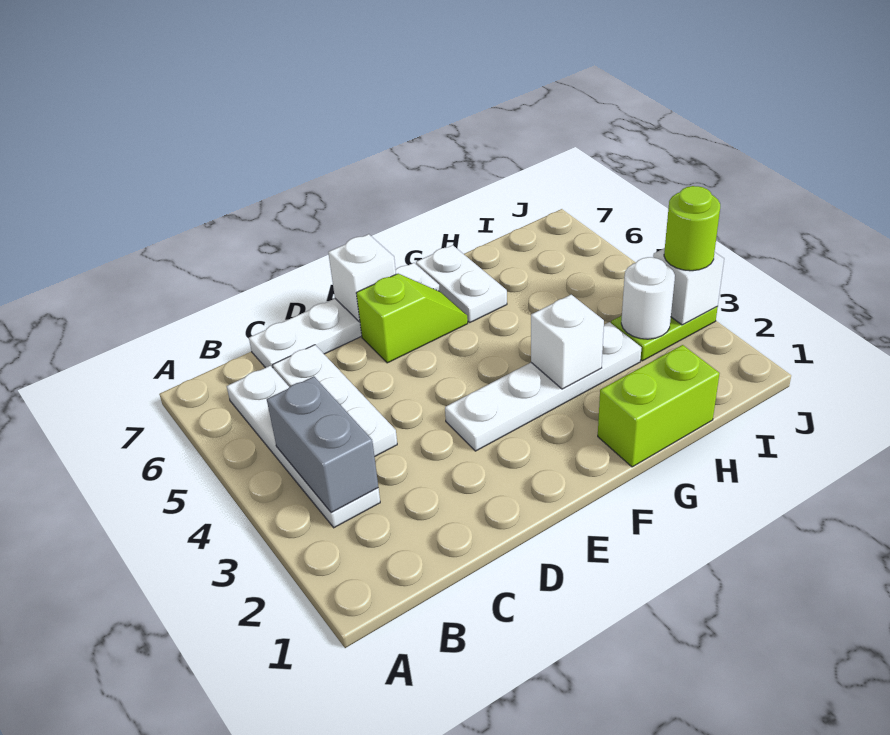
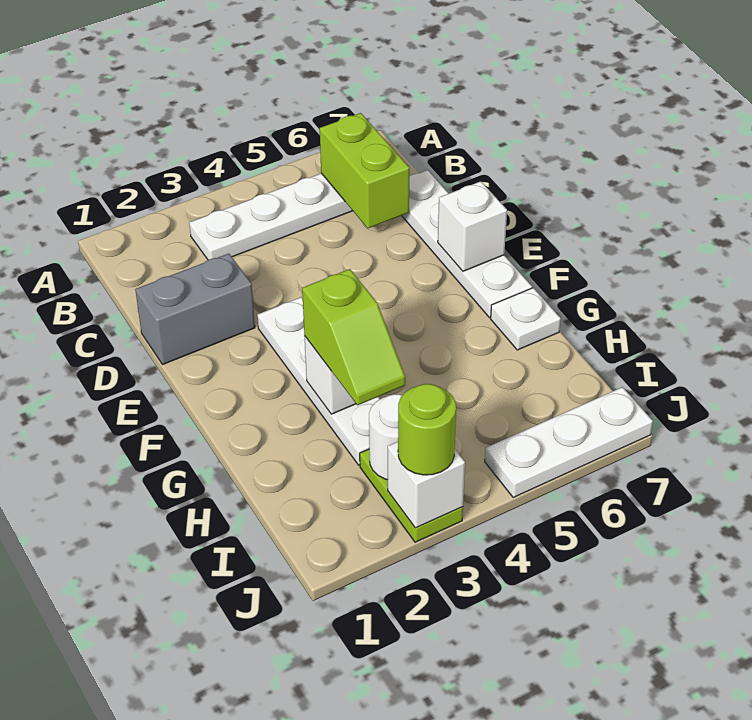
grey 1x2 brick [267,376,378,513] -> grey 1x2 brick moved to [135,254,255,365]
white 1x3 plate [273,345,397,457] -> white 1x3 plate moved to [485,387,653,497]
lime 1x2 slope [356,274,468,363] -> lime 1x2 slope moved to [302,269,405,405]
lime 1x2 brick [598,345,720,467] -> lime 1x2 brick moved to [320,113,409,228]
white 1x2 plate [416,245,507,322] -> white 1x1 plate [491,288,561,350]

